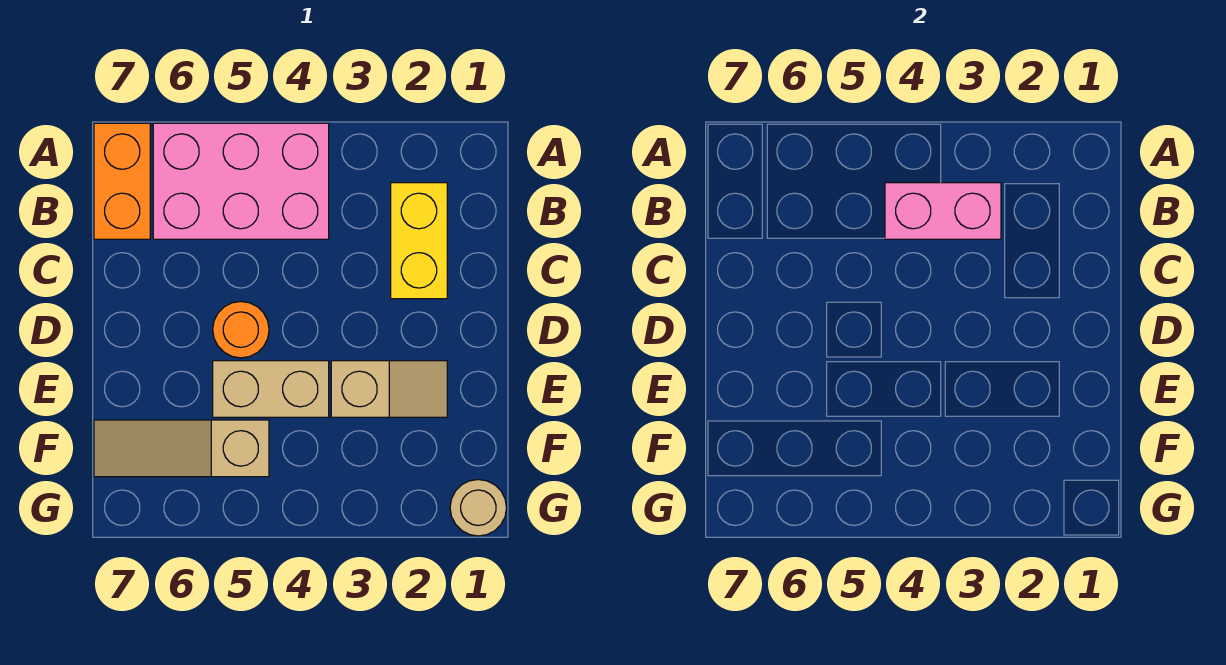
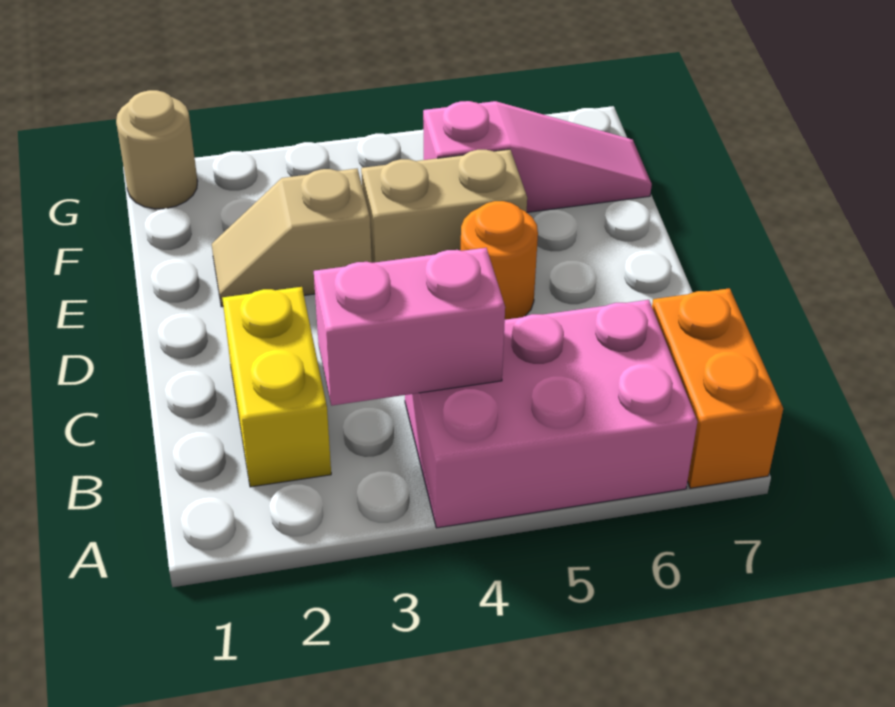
tan 1x3 slope [94,420,269,477] -> pink 1x3 slope [423,101,652,212]

